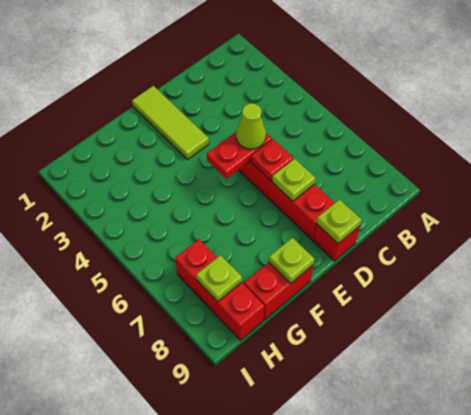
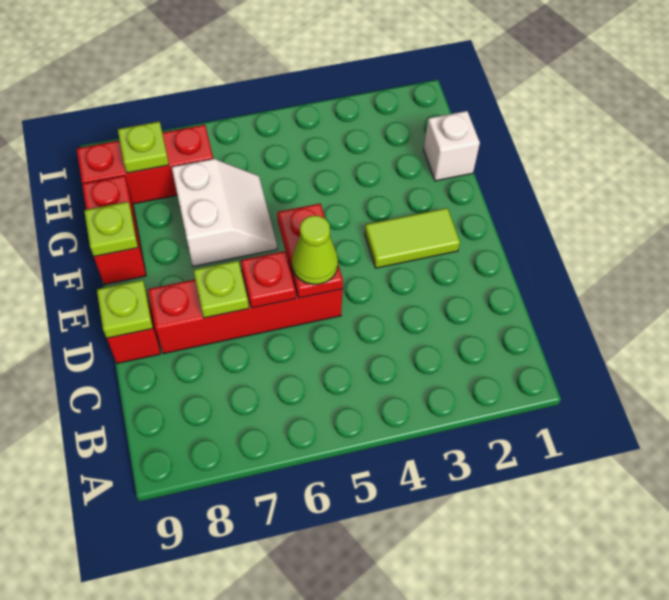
lime 1x3 tile [132,86,209,159] -> lime 1x2 tile [365,208,460,268]
none -> white 2x2 slope [172,159,277,267]
none -> white 1x1 brick [424,111,480,181]

